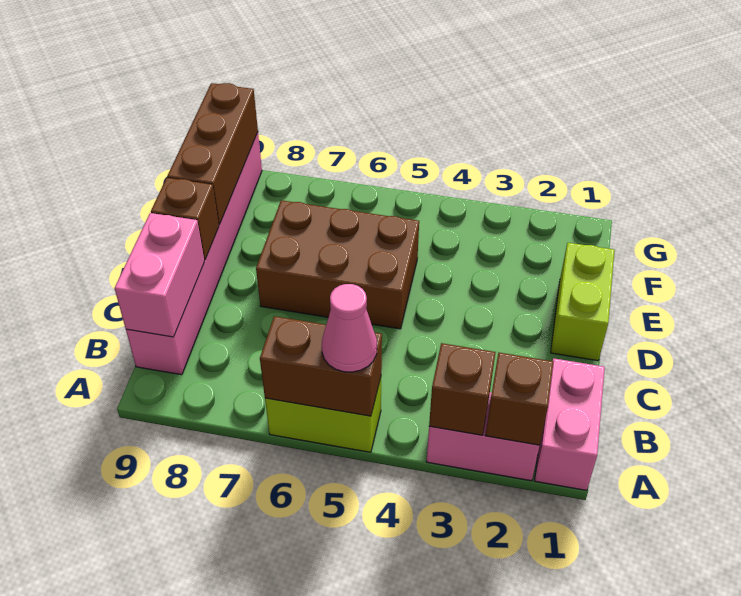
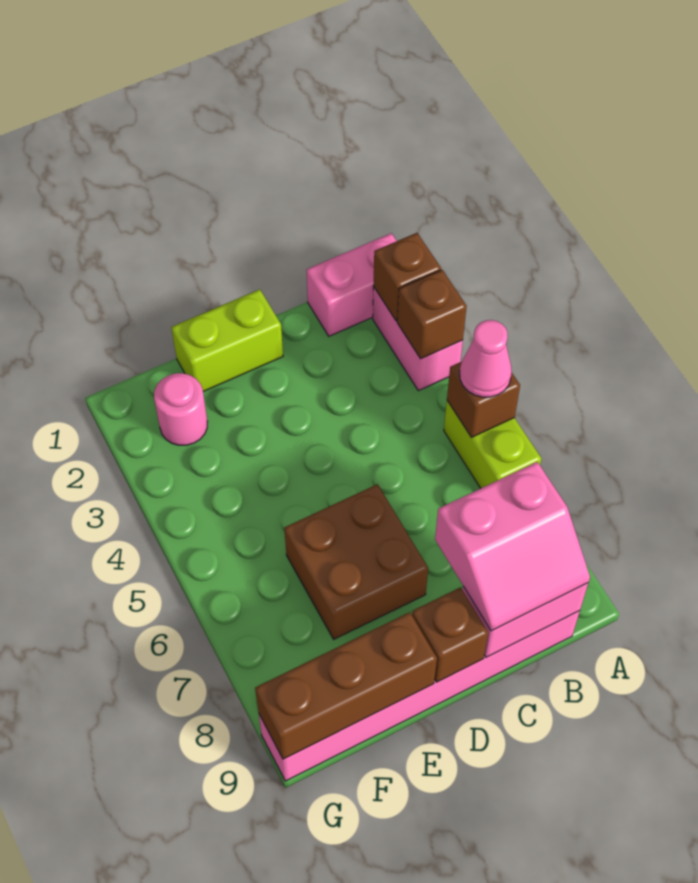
brown 1x2 brick [260,316,382,416] -> brown 1x1 brick [447,362,520,437]
none -> pink 2x2 slope [435,462,590,631]
brown 2x3 brick [256,200,419,329] -> brown 2x2 brick [284,484,428,639]
none -> pink 1x1 round brick [154,373,208,445]

